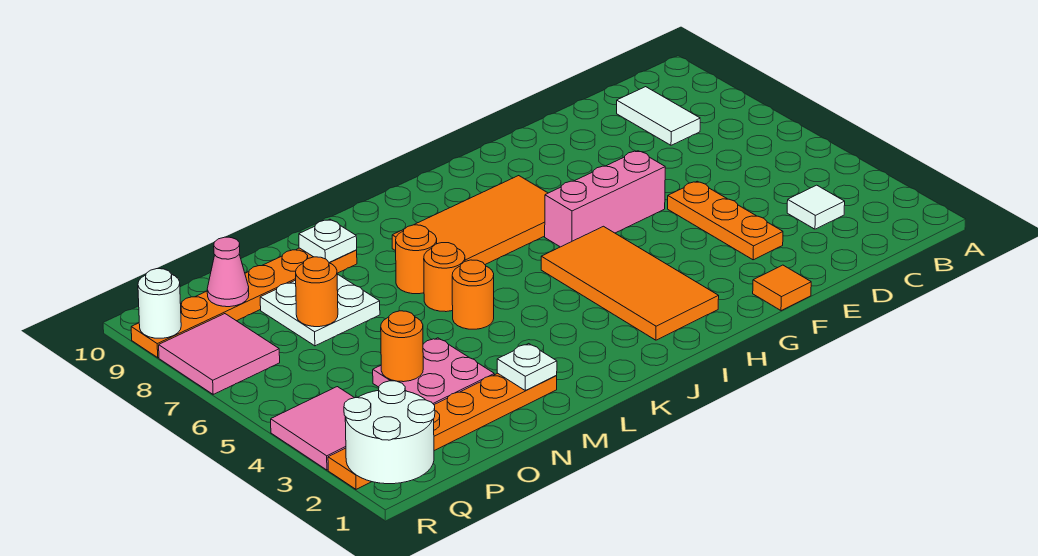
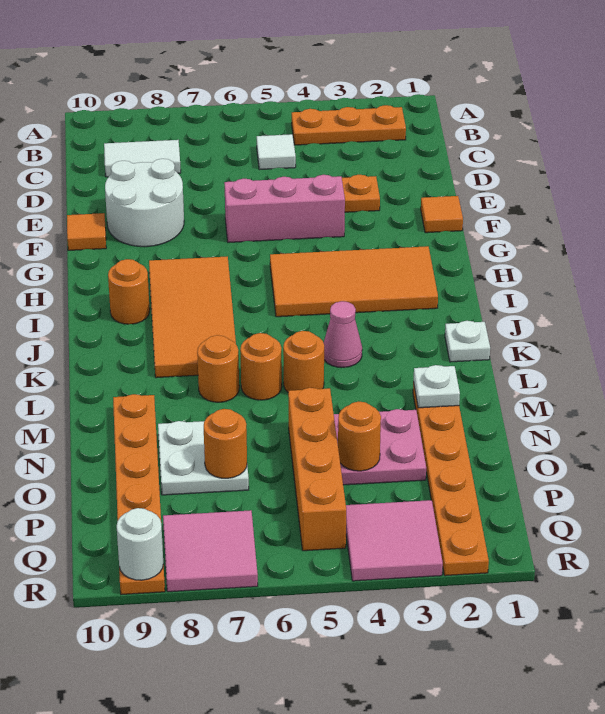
none -> orange 1x3 plate [292,105,406,145]
white 1x1 tile [787,185,845,229] -> white 1x1 tile moved to [257,134,296,170]
pink 1x3 brick [545,151,665,247] -> pink 1x3 brick turned to [224,175,345,242]
none -> orange 1x1 tile [67,213,106,250]
none -> orange 1x1 round brick [108,259,150,324]
white 1x1 plate [299,219,357,262] -> white 1x1 plate moved to [445,321,490,362]
none -> orange 1x4 brick [288,388,346,551]
pink 1x1 cone [207,237,249,307] -> pink 1x1 cone moved to [323,301,362,368]
white 2x2 round brick [344,381,435,484] -> white 2x2 round brick moved to [105,159,184,247]

